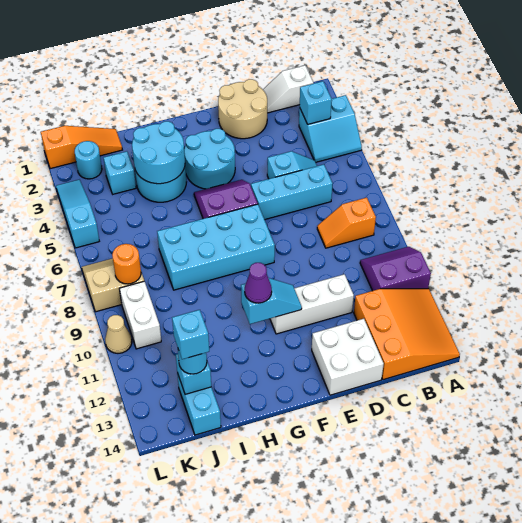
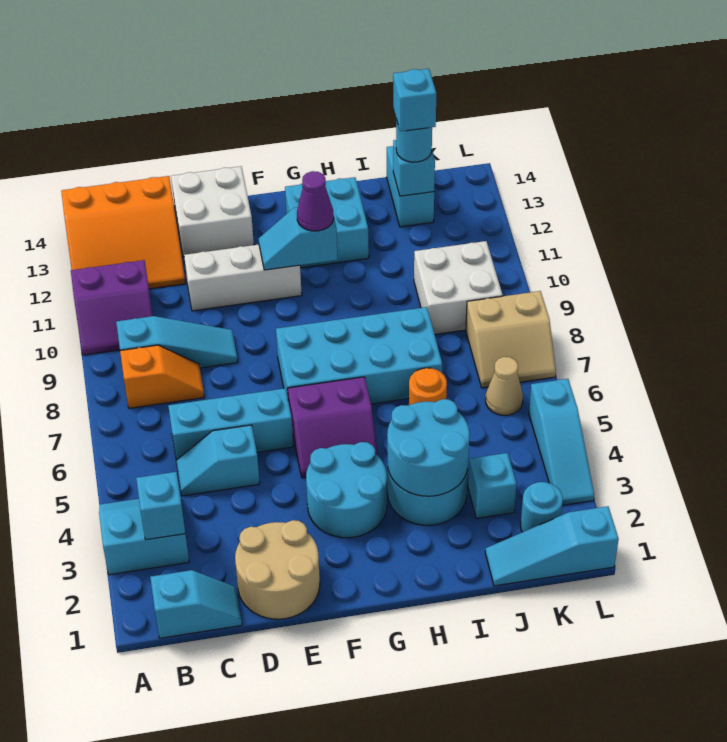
orange 3x3 slope [354,289,460,380] -> orange 3x3 slope turned to [61,176,186,289]
white 1x2 slope [263,65,313,113] -> cyan 1x2 slope [150,570,242,638]
none -> cyan 1x3 slope [116,316,238,368]
none -> cyan 2x2 brick [285,177,369,268]
orange 1x3 slope [41,126,122,169] -> cyan 1x3 slope [485,506,619,586]
orange 1x1 round brick [112,244,141,284] -> orange 1x1 round brick moved to [409,368,447,405]
white 1x2 brick [119,281,161,349] -> white 2x2 brick [414,241,503,334]
tan 1x1 cone [105,315,132,353] -> tan 1x1 cone moved to [486,357,523,415]

